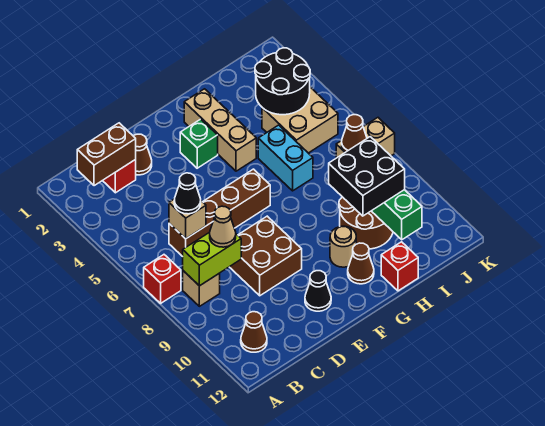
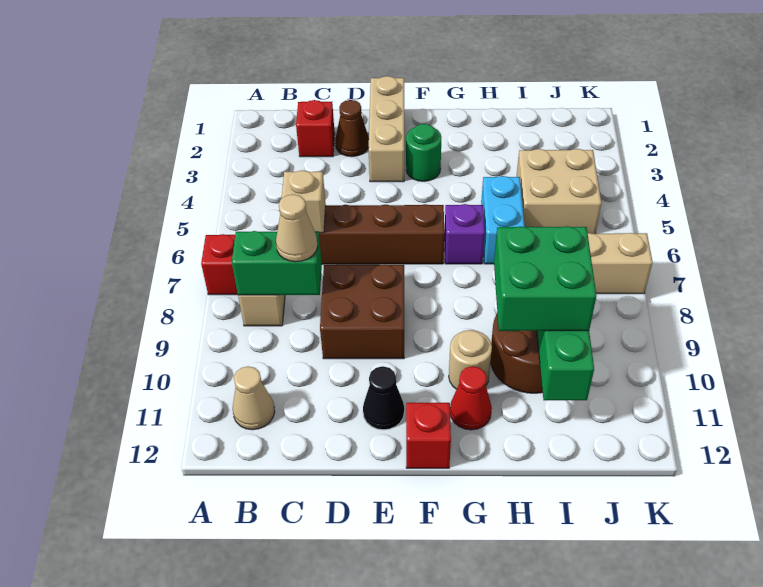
brown 1x2 brick [77,123,136,186] -> none
lime 1x2 brick [183,232,241,286] -> green 1x2 brick [232,231,322,295]
brown 1x1 cone [241,312,267,352] -> tan 1x1 cone [233,366,275,430]
black 1x1 cone [174,173,201,214] -> none
green 1x1 brick [180,119,218,168] -> green 1x1 round brick [406,124,441,181]
tan 1x3 brick [184,89,256,171] -> tan 1x3 brick moved to [369,76,404,182]
none -> purple 1x1 brick [444,204,485,264]
brown 1x1 cone [348,243,374,284] -> red 1x1 cone [450,366,492,430]
black 2x2 brick [329,137,405,216] -> green 2x2 brick [494,226,596,331]
red 1x1 brick [381,242,418,291] -> red 1x1 brick moved to [406,403,451,468]
black 2x2 round brick [255,48,310,115] -> none
brown 1x1 cone [342,115,367,152] -> none

